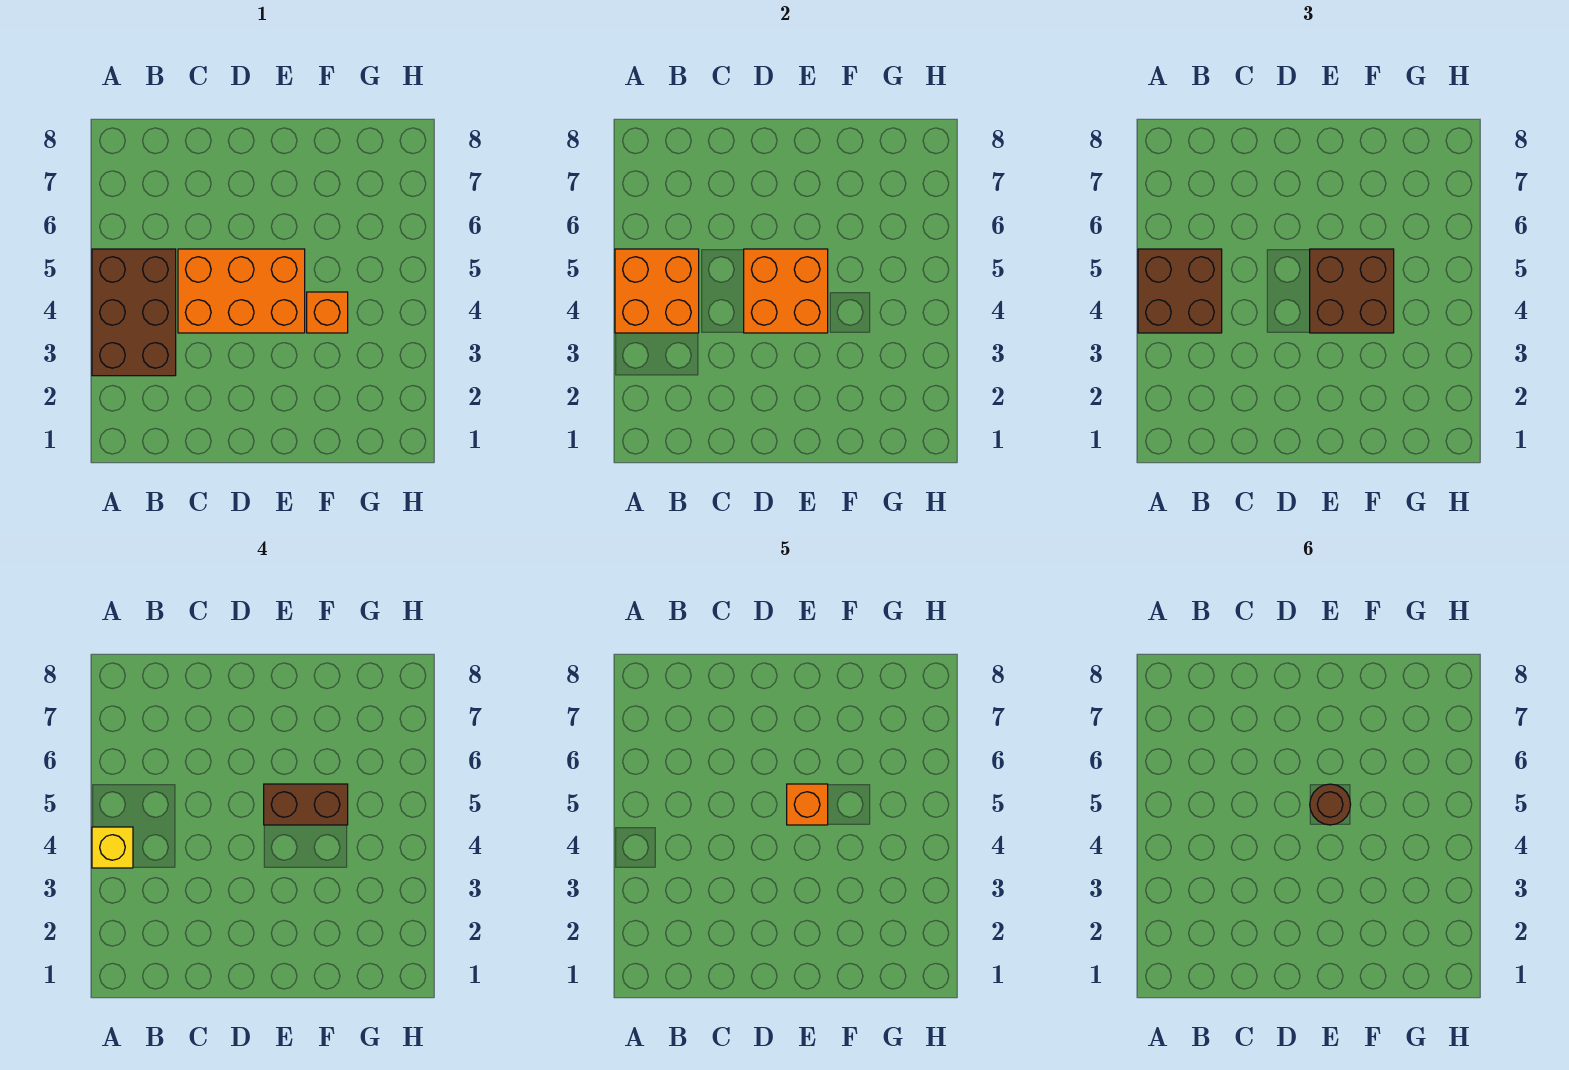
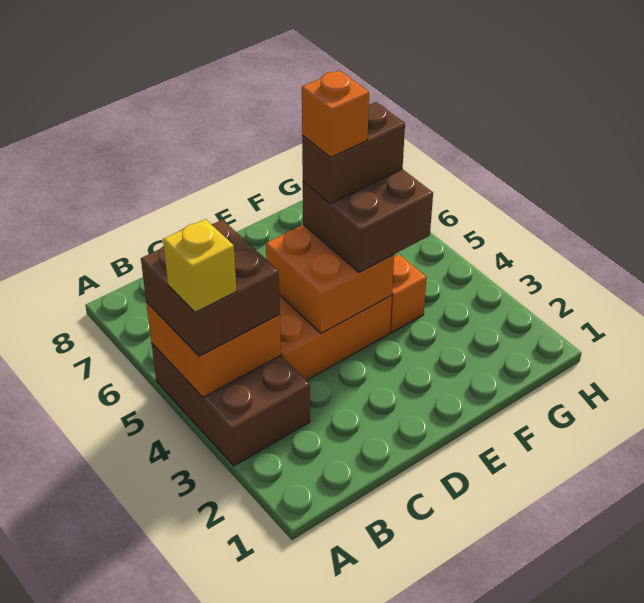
brown 1x1 round brick [1310,784,1351,825] -> none

